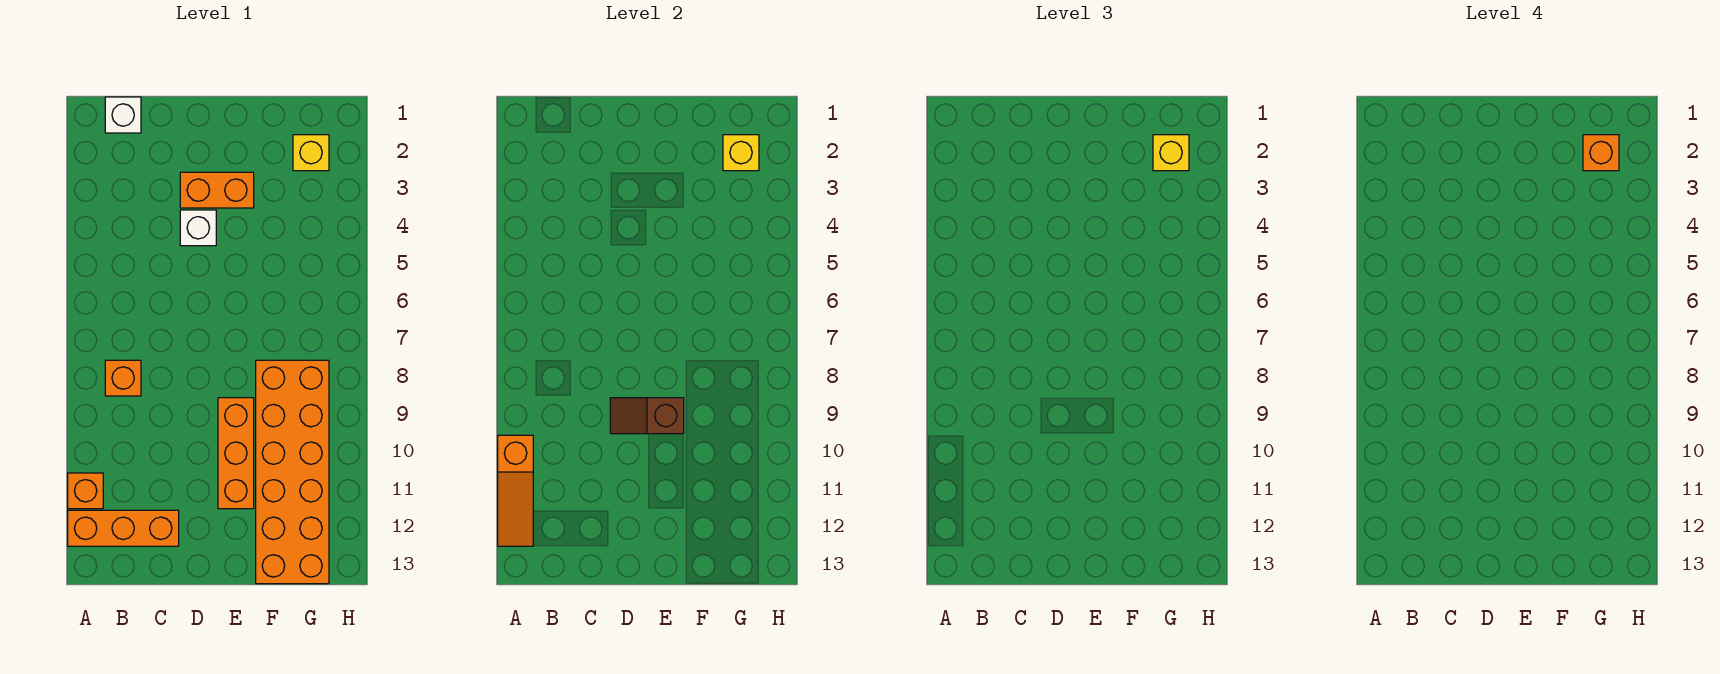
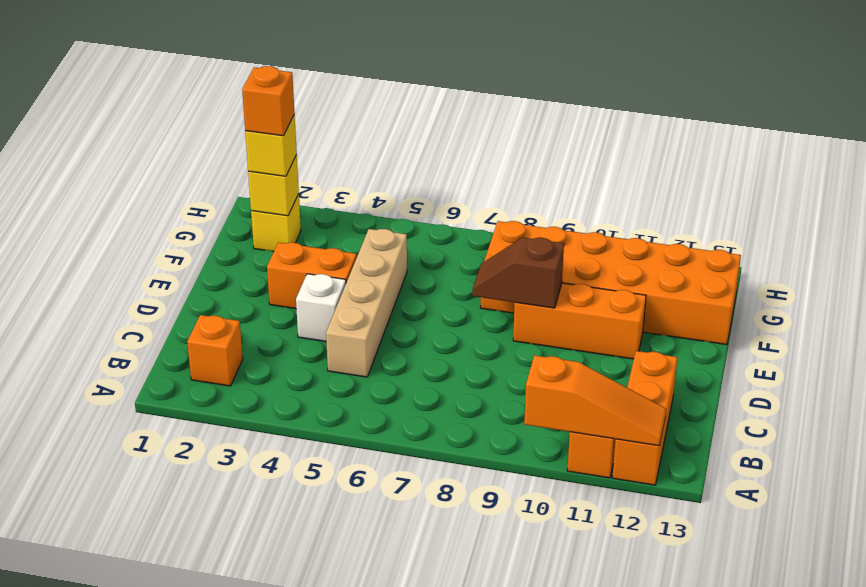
white 1x1 brick [105,97,141,133] -> none
orange 1x1 brick [105,360,141,396] -> orange 1x1 brick moved to [187,315,243,386]
none -> tan 1x4 brick [326,229,407,377]
orange 1x2 brick [180,172,254,208] -> orange 1x2 brick turned to [267,242,357,309]
brown 1x2 slope [610,398,684,434] -> brown 1x2 slope turned to [472,237,564,308]

